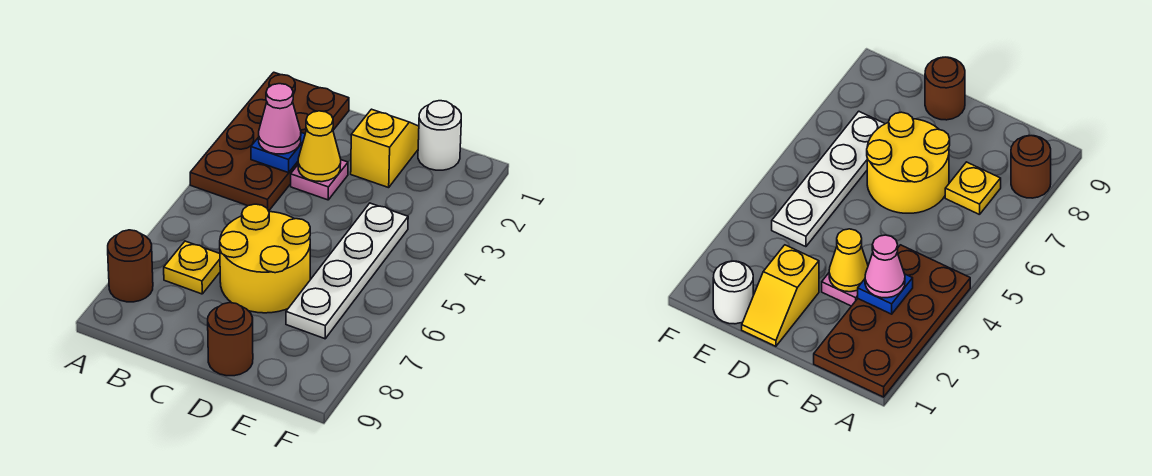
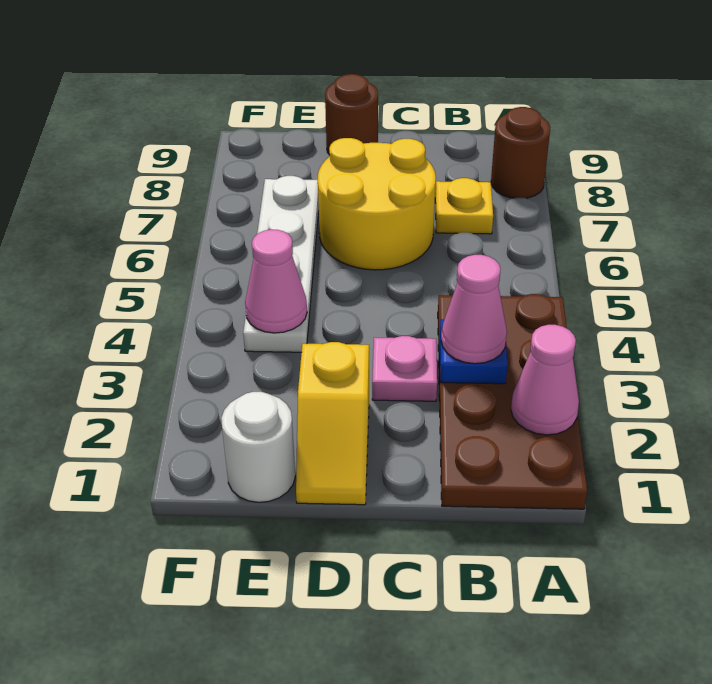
none -> pink 1x1 cone [511,325,579,435]
yellow 1x1 cone [298,111,341,182] -> none
none -> pink 1x1 cone [245,230,307,333]

